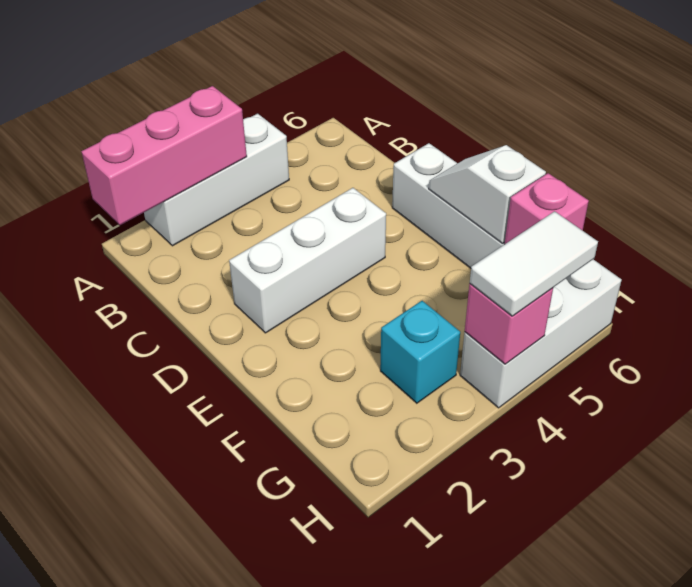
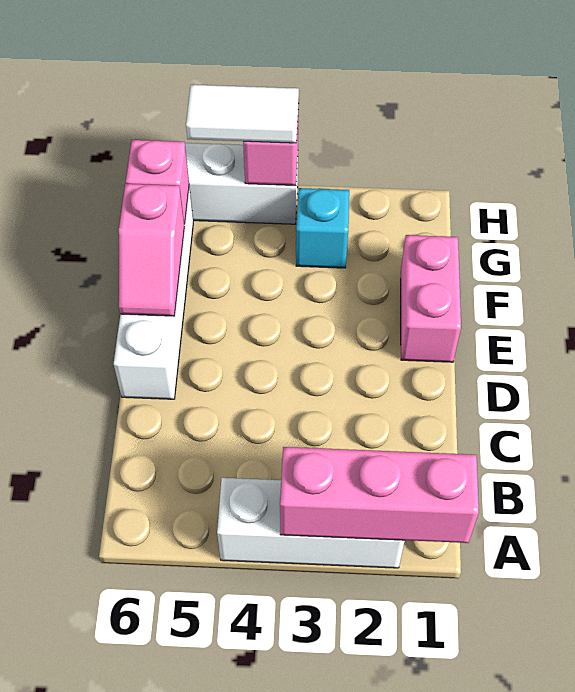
white 1x3 brick [229,188,386,333] -> none
none -> pink 1x2 brick [401,235,461,362]
white 1x2 slope [429,145,546,243] -> pink 1x2 slope [119,184,184,316]

